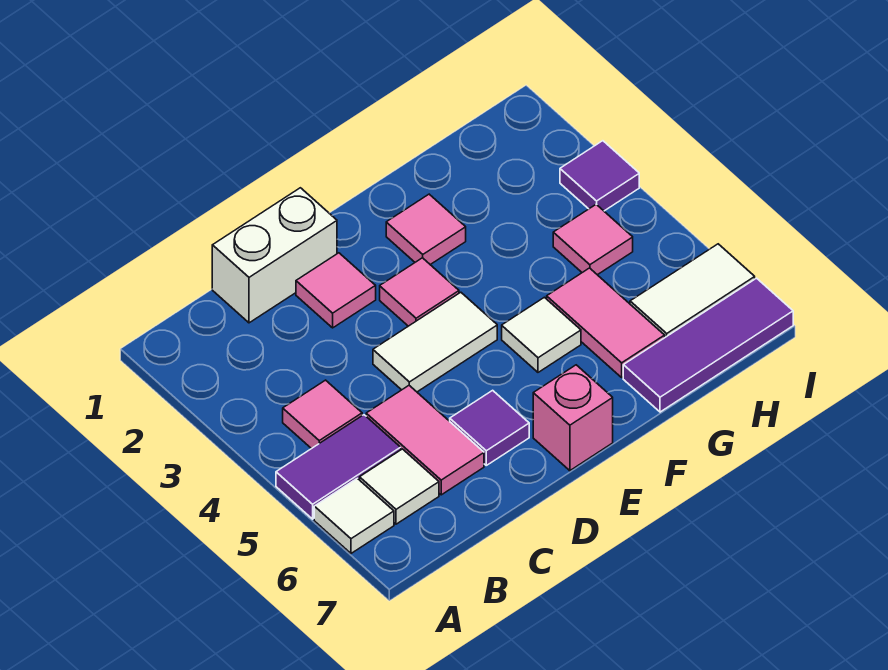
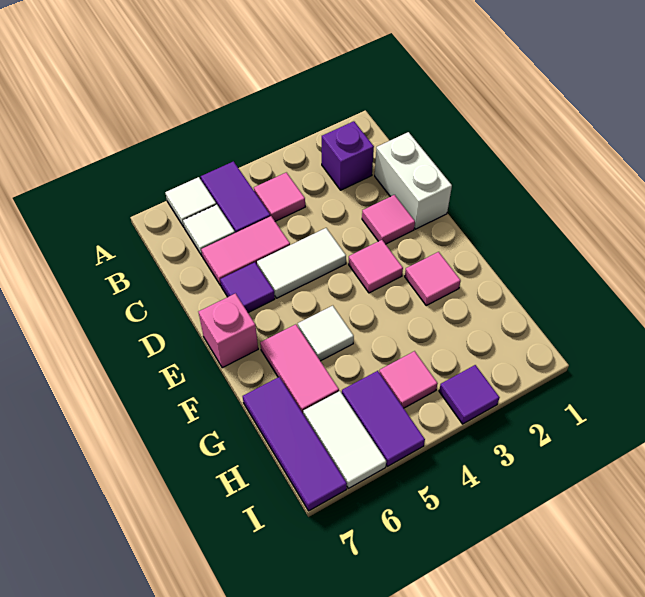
none -> purple 1x1 brick [322,121,374,190]
white 1x2 tile [373,292,497,392] -> white 1x2 tile turned to [257,228,346,298]
pink 1x2 tile [547,268,665,377] -> pink 1x2 tile turned to [260,324,339,413]
none -> purple 1x2 tile [342,371,425,466]

